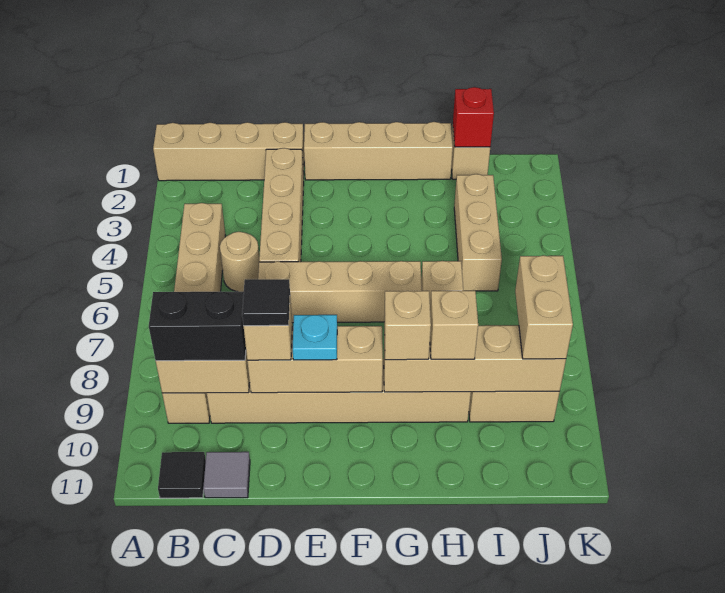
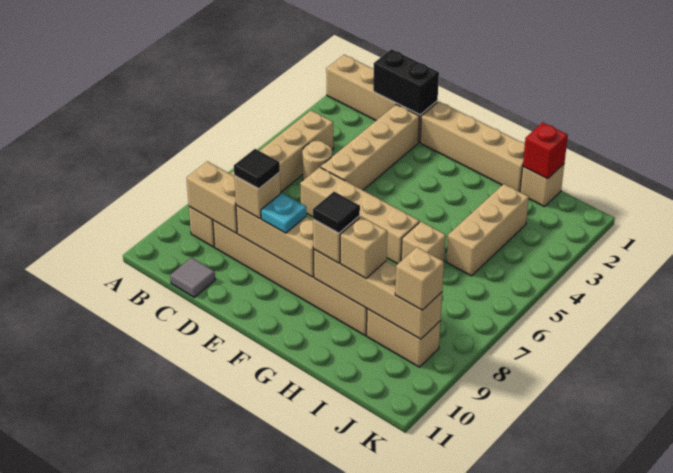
black 1x2 brick [149,292,246,361] -> black 1x2 brick moved to [373,49,439,115]
black 1x1 tile [158,452,206,498] -> black 1x1 tile moved to [313,192,360,233]
tan 1x2 brick [515,255,573,359] -> tan 1x1 brick [395,247,444,310]

